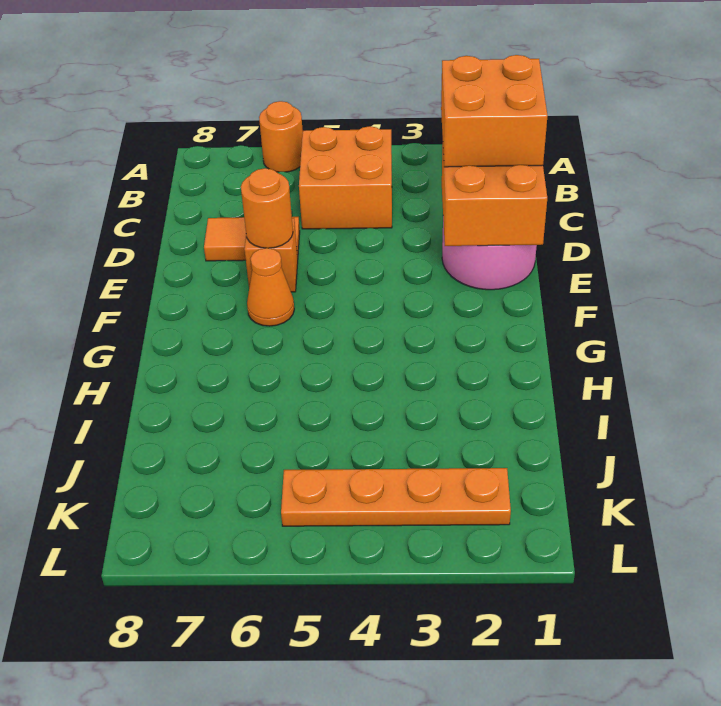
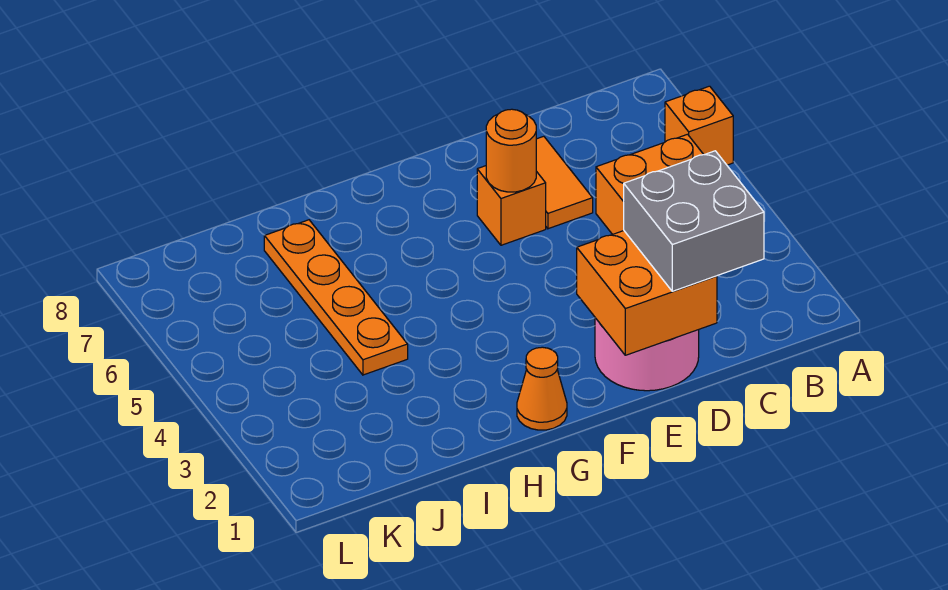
orange 1x1 round brick [259,101,303,172] -> orange 1x1 brick [665,86,733,165]
orange 2x2 brick [441,55,547,167] -> grey 2x2 brick [624,151,764,291]
orange 1x1 cone [247,248,294,326] -> orange 1x1 cone moved to [517,347,567,430]
orange 1x4 plate [281,468,511,526] -> orange 1x4 plate moved to [264,220,408,375]

